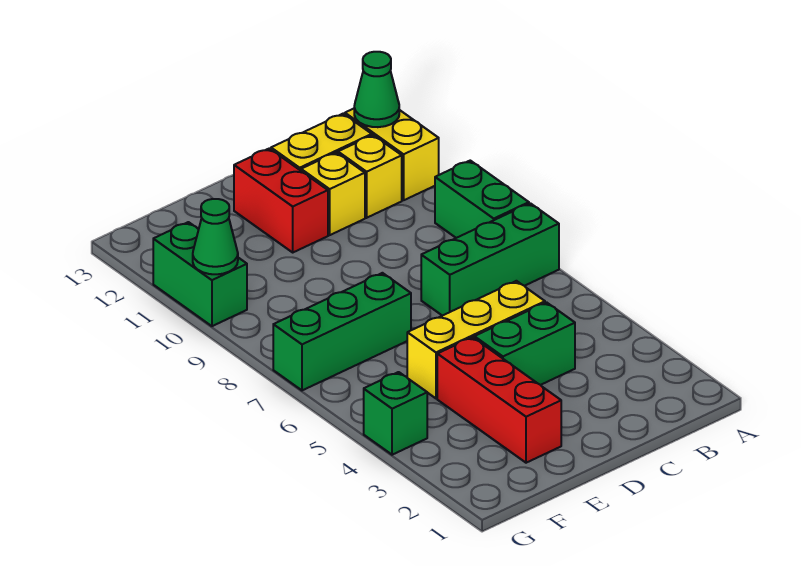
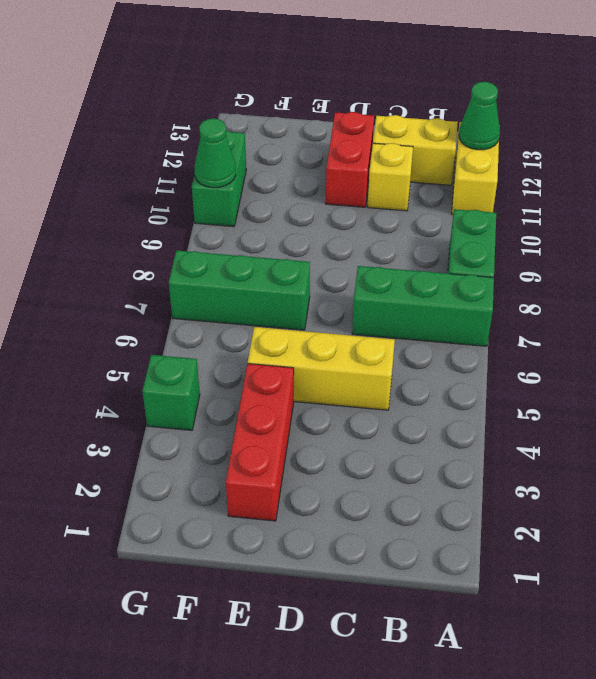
yellow 1x1 brick [338,135,402,218] -> none
green 1x2 brick [474,302,575,385] -> none

